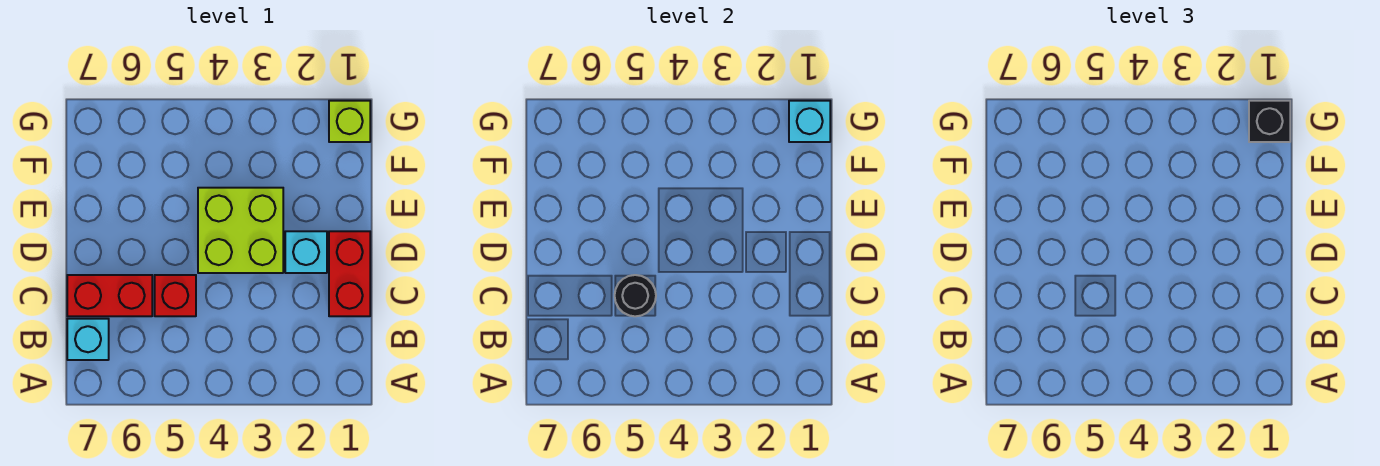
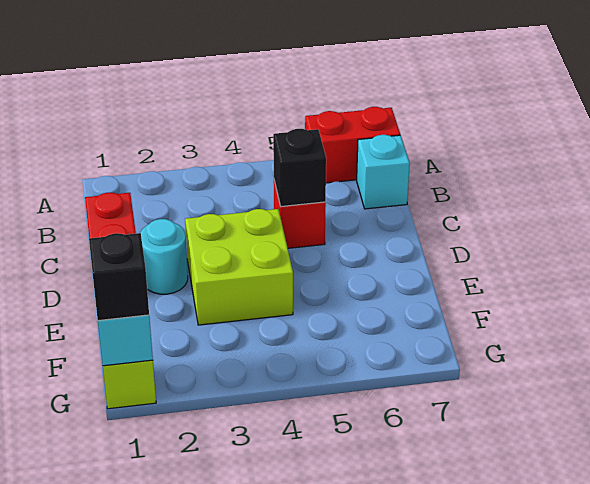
black 1x1 round brick [615,275,656,316] -> black 1x1 brick [273,129,326,207]
red 1x2 brick [67,275,152,316] -> red 1x2 brick moved to [305,107,400,183]
cyan 1x1 brick [285,231,327,273] -> cyan 1x1 round brick [140,219,188,294]

